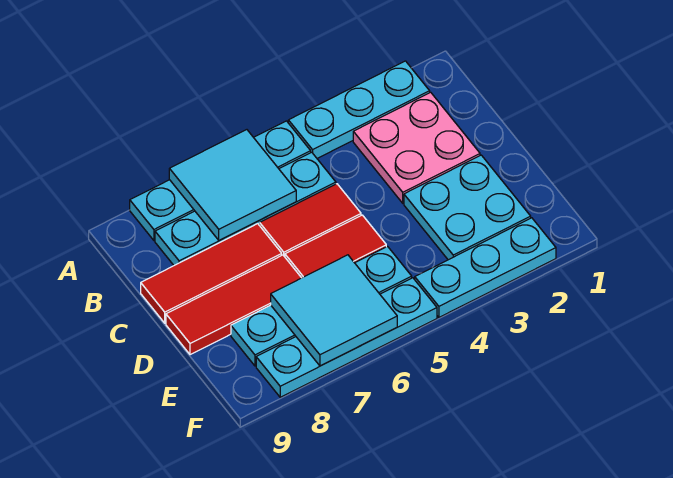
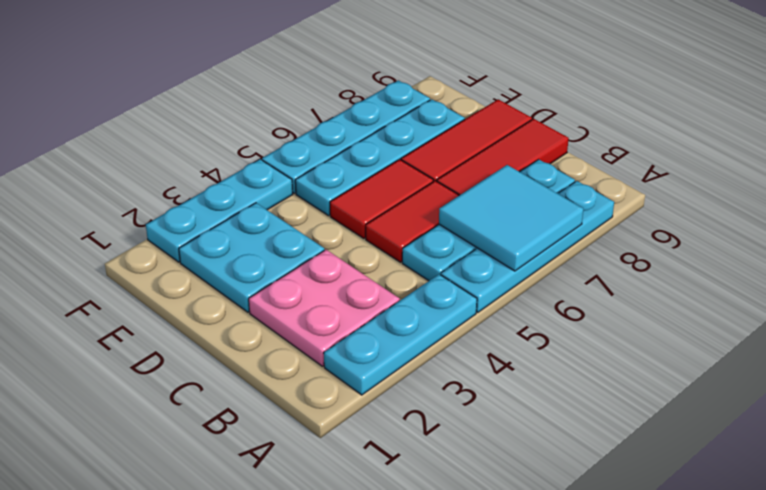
cyan 2x2 tile [271,255,397,366] -> none

